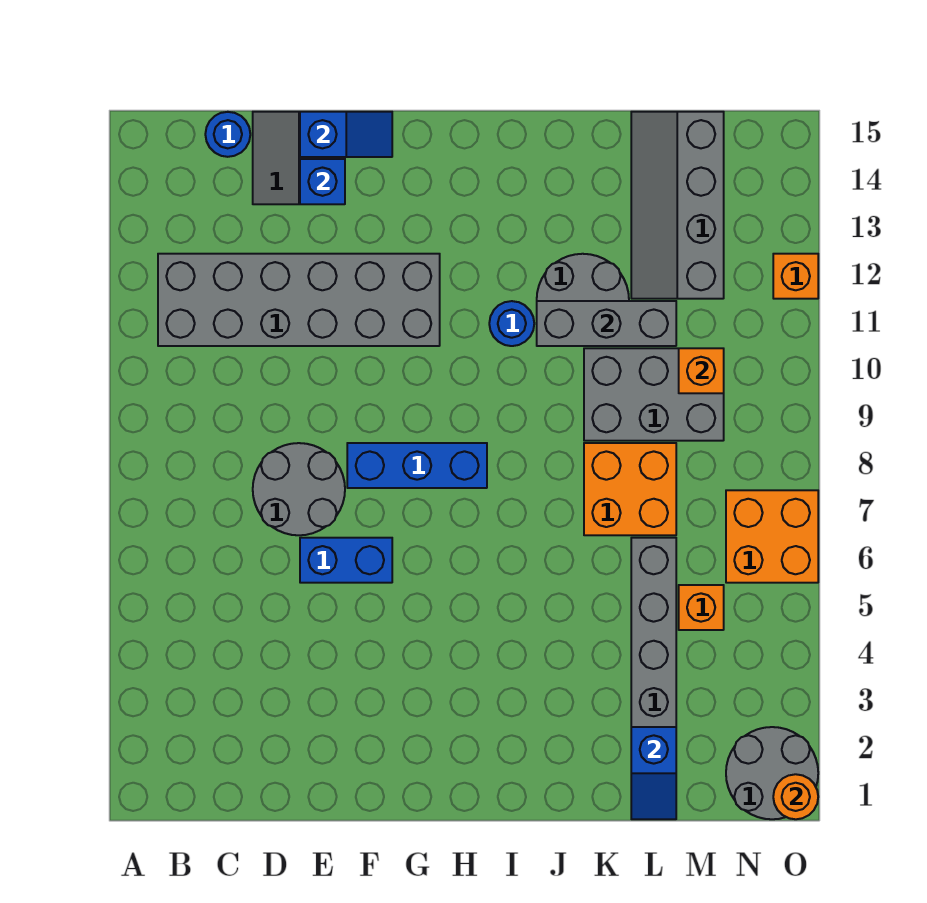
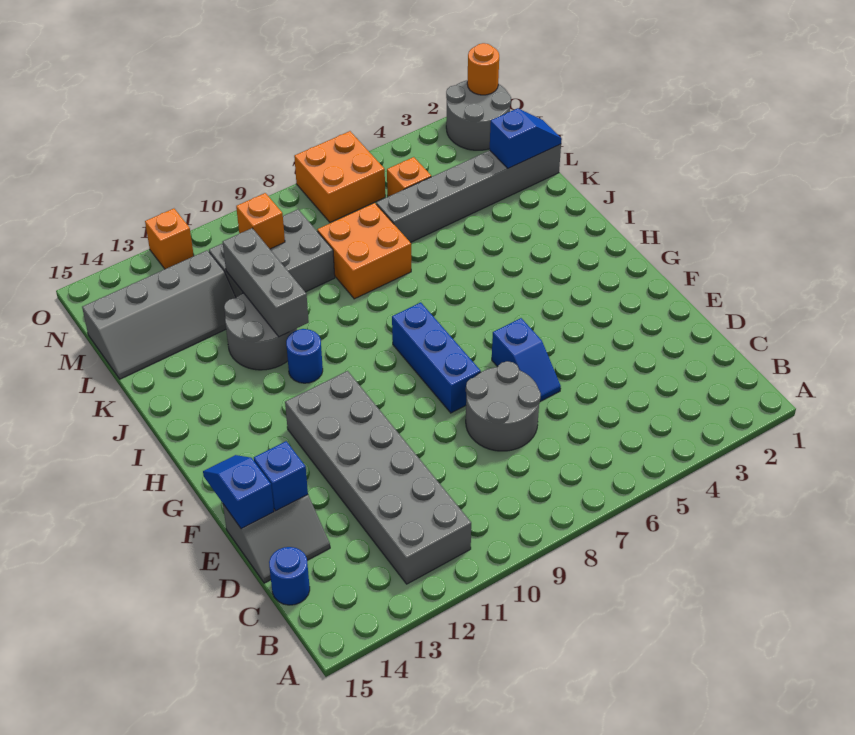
blue 1x2 brick [300,538,392,583] -> blue 1x2 slope [492,318,561,401]
grey 2x3 brick [584,348,724,441] -> grey 2x3 brick turned to [209,209,335,297]

